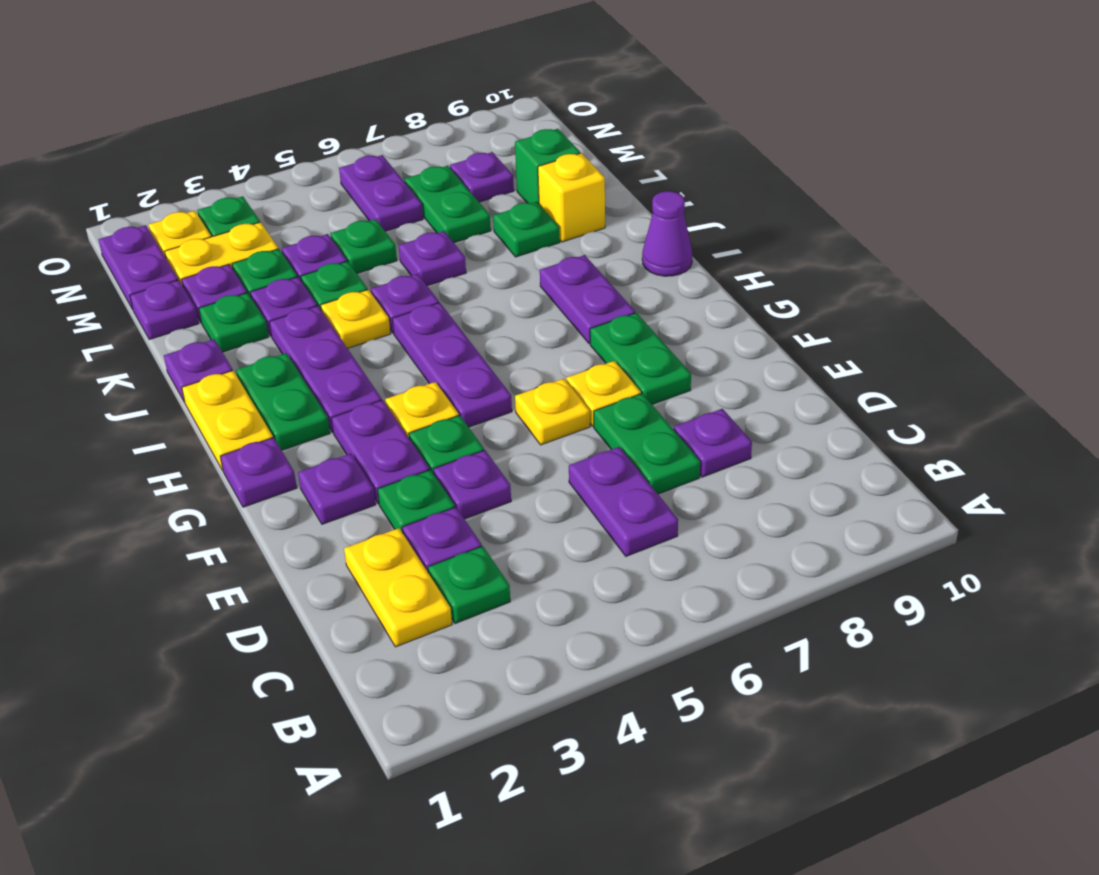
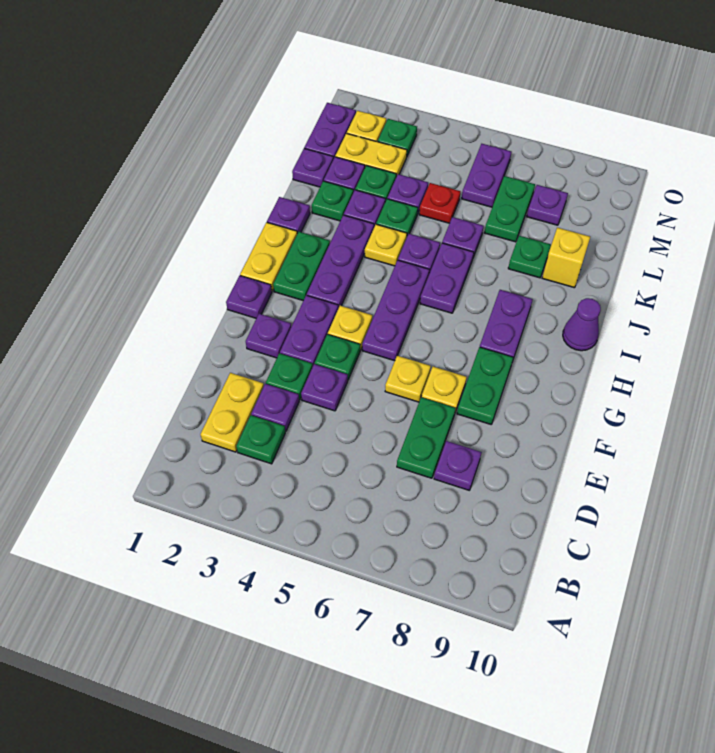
purple 1x2 plate [569,447,678,556] -> purple 1x2 plate moved to [420,243,474,313]
green 1x1 plate [330,219,397,273] -> red 1x1 plate [419,183,461,223]
green 1x1 brick [515,129,580,203] -> none

